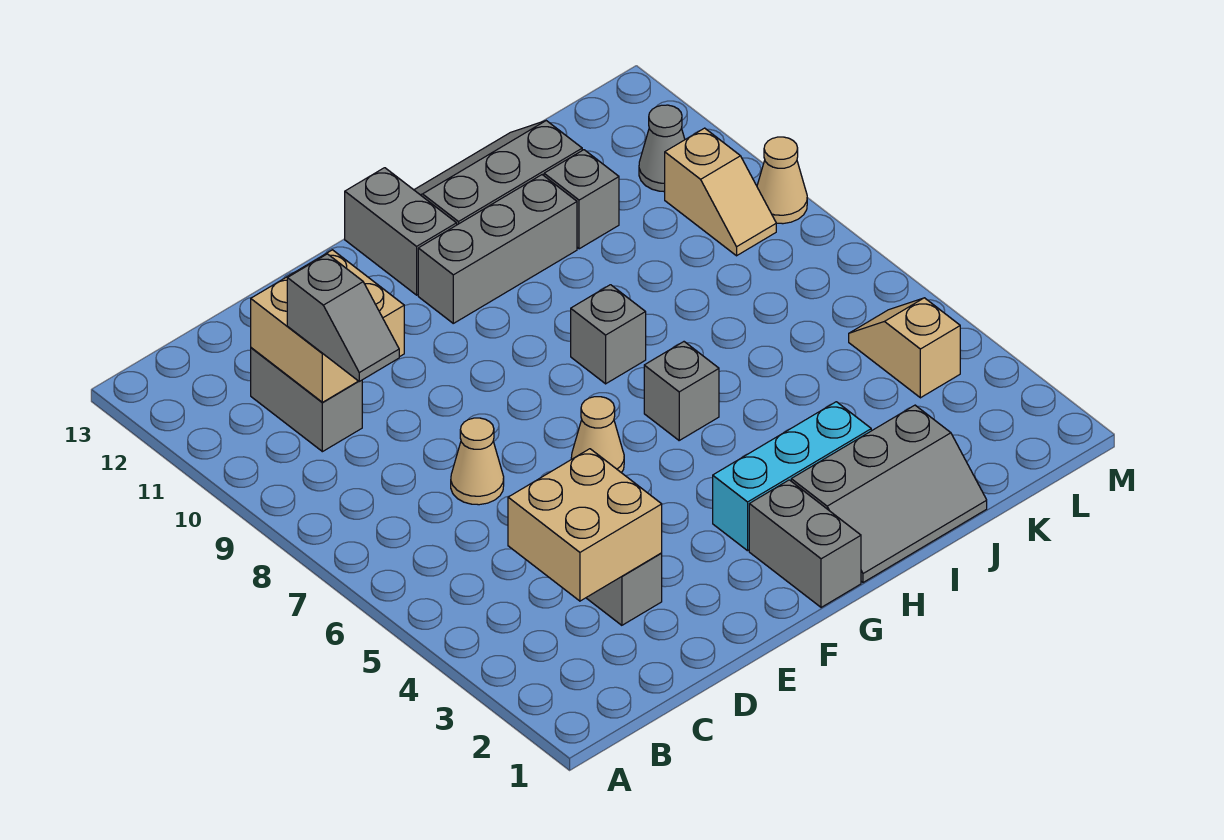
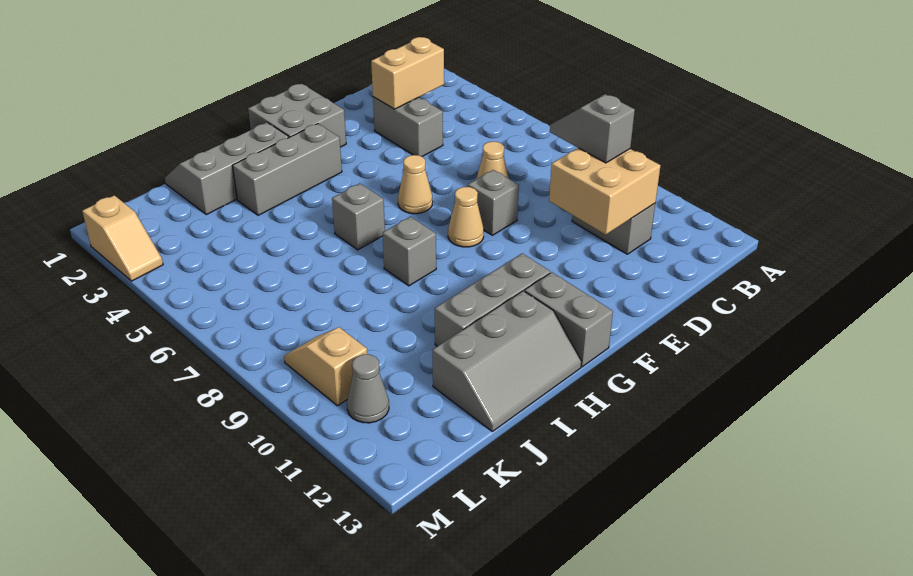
tan 2x2 brick [508,449,662,601] -> tan 1x2 brick [371,37,444,109]
grey 1x2 brick [749,480,861,607] -> grey 2x2 brick [248,84,346,147]
cyan 1x3 brick [713,402,871,551] -> grey 1x3 brick [232,124,342,215]
grey 1x1 brick [544,150,619,249] -> grey 1x1 brick moved to [468,170,519,235]
tan 1x2 slope [849,298,960,398] -> tan 1x2 slope moved to [82,195,163,281]
tan 1x1 cone [757,137,807,224] -> tan 1x1 cone moved to [448,187,484,247]

